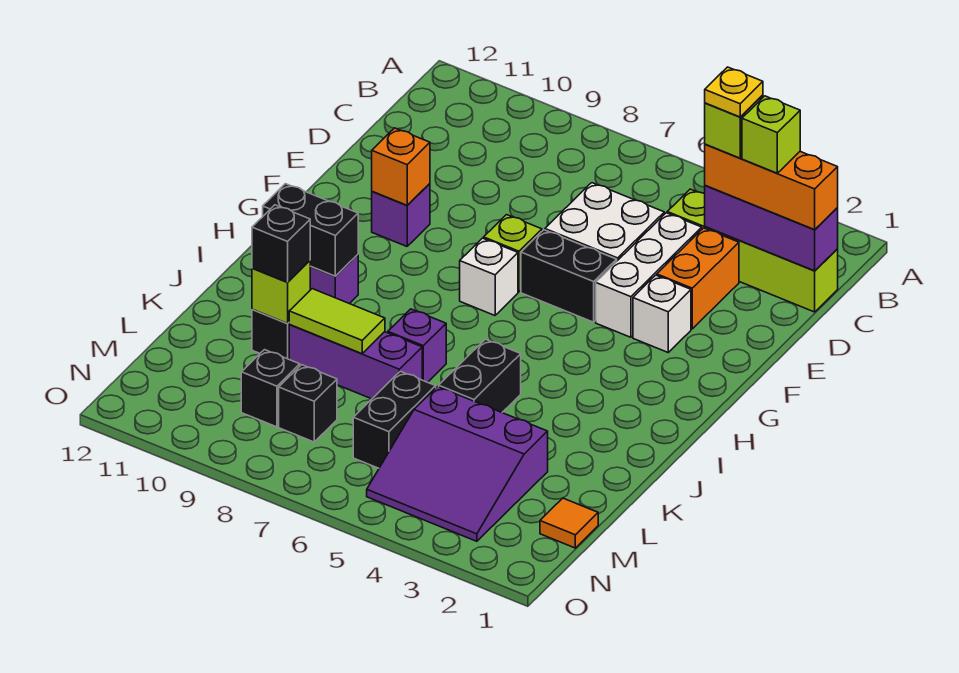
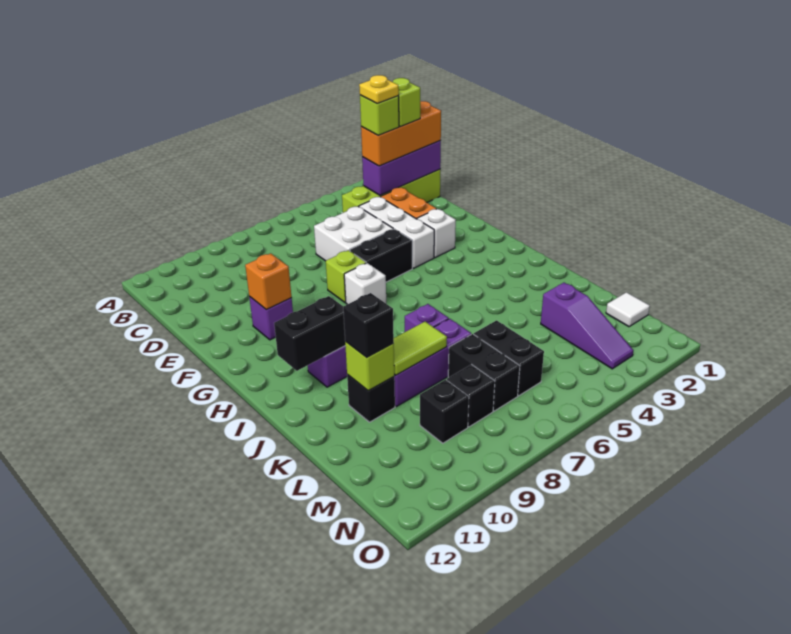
black 1x2 brick [439,339,521,412] -> black 1x2 brick moved to [448,334,520,411]
purple 3x3 slope [367,387,548,541] -> purple 1x3 slope [541,283,633,369]
orange 1x1 tile [540,498,598,548] -> white 1x1 tile [606,292,650,327]

